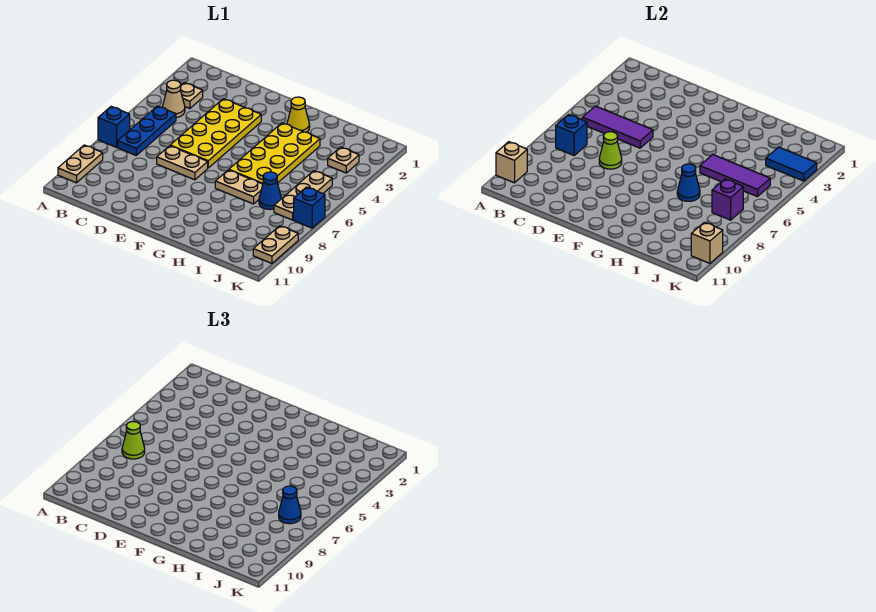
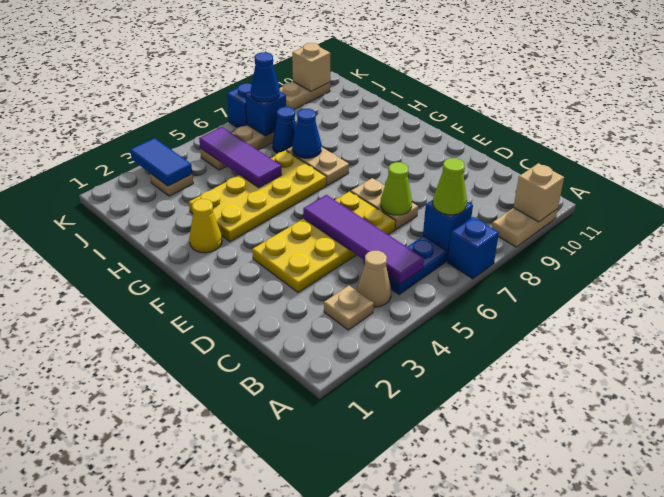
purple 1x3 tile [583,106,653,148] -> purple 1x4 tile [303,195,424,284]
purple 1x1 brick [712,179,743,220] -> blue 1x1 brick [245,92,286,136]

